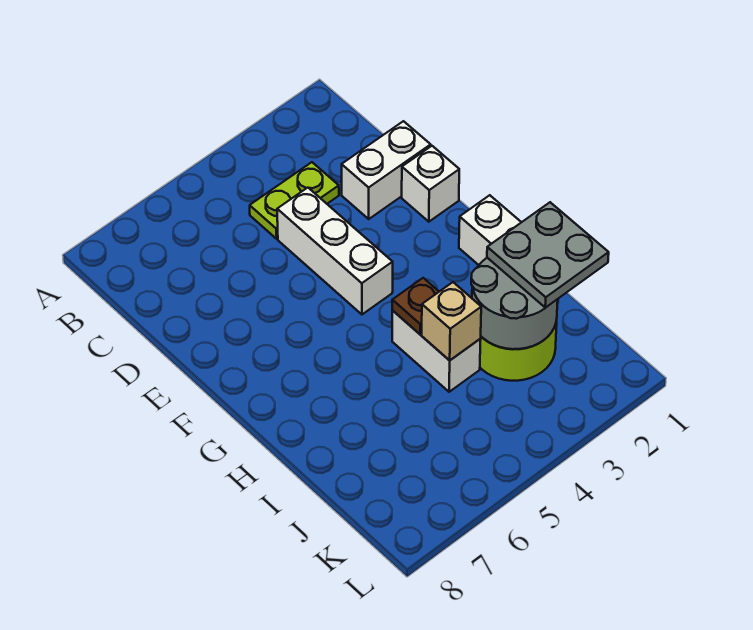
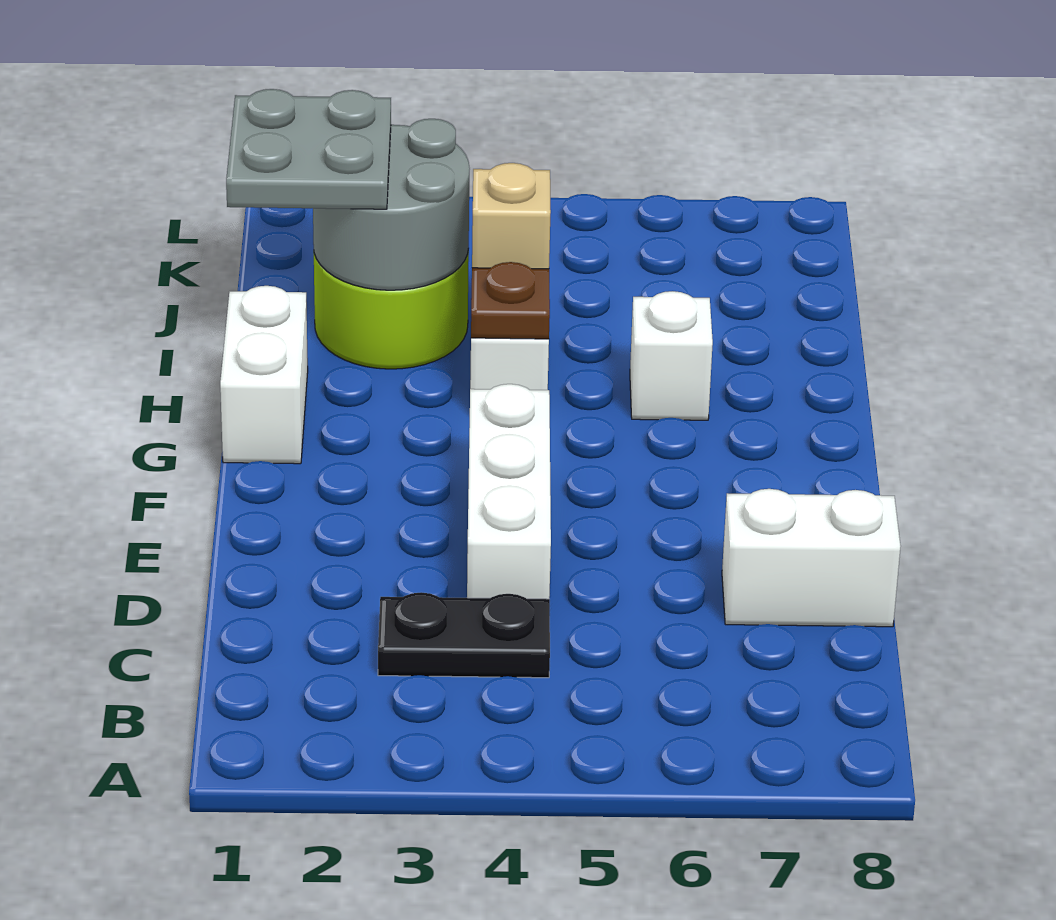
lime 1x2 plate [250,162,339,239] -> black 1x2 plate [378,592,550,678]
white 1x2 brick [342,121,431,219] -> white 1x2 brick moved to [722,489,900,627]
white 1x1 brick [402,146,459,222] -> white 1x1 brick moved to [630,291,713,420]

